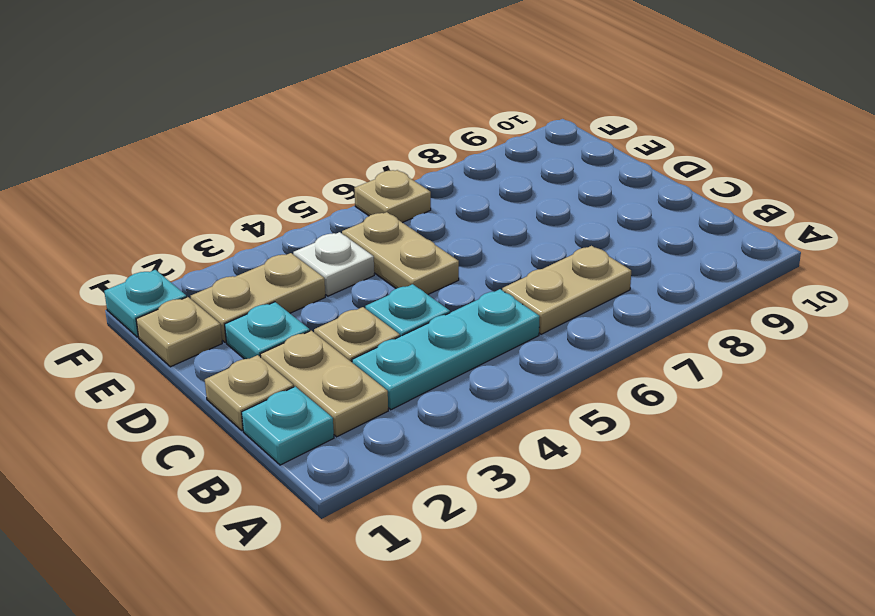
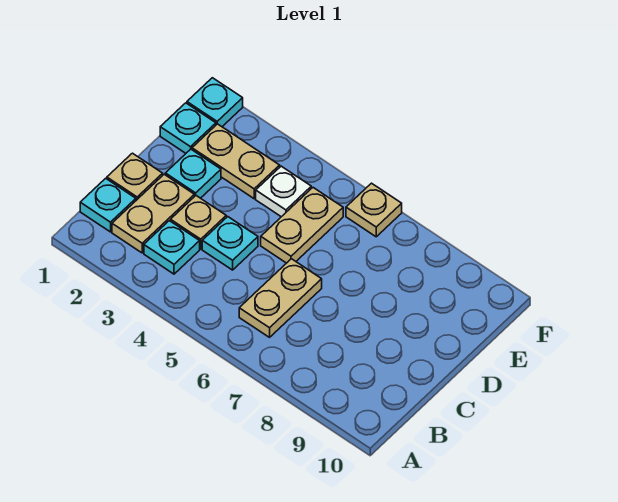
cyan 1x3 plate [352,289,540,410] -> cyan 1x1 plate [144,221,200,274]
tan 1x2 plate [502,246,631,334] -> tan 1x2 plate turned to [239,259,322,337]
tan 1x1 plate [136,297,222,367] -> cyan 1x1 plate [160,103,216,153]

